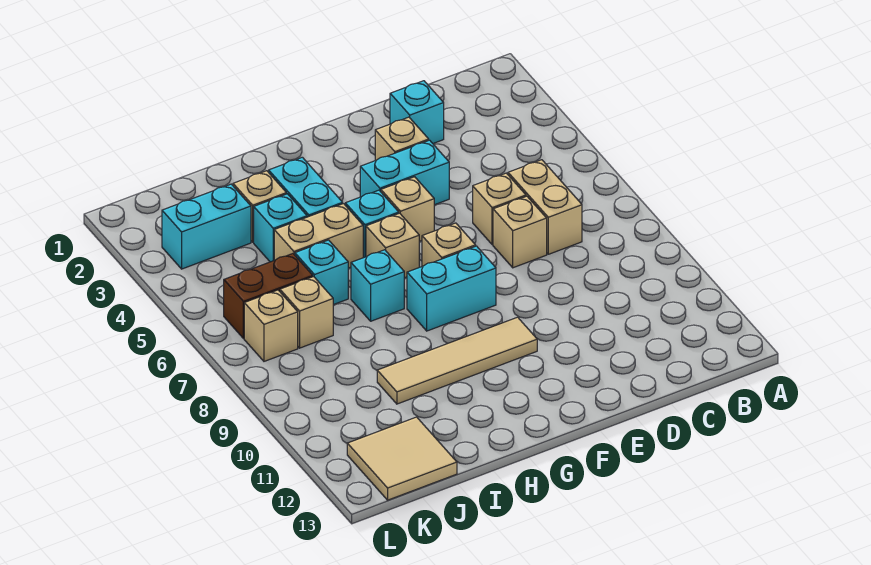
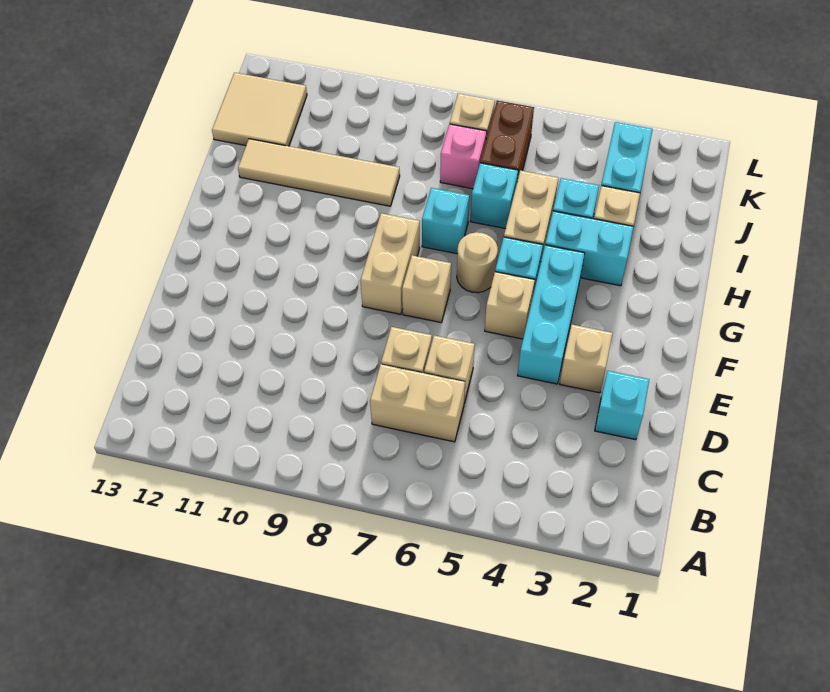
cyan 1x2 brick [360,140,449,205] -> cyan 1x3 brick [518,245,585,384]
cyan 1x2 brick [407,246,496,331] -> tan 1x2 brick [360,213,420,314]
tan 1x4 tile [377,317,537,404] -> tan 1x4 tile turned to [238,139,400,206]
tan 1x1 brick [366,213,419,278] -> tan 1x1 round brick [457,232,498,293]
tan 1x1 brick [280,277,333,348] -> pink 1x1 brick [440,124,487,189]

